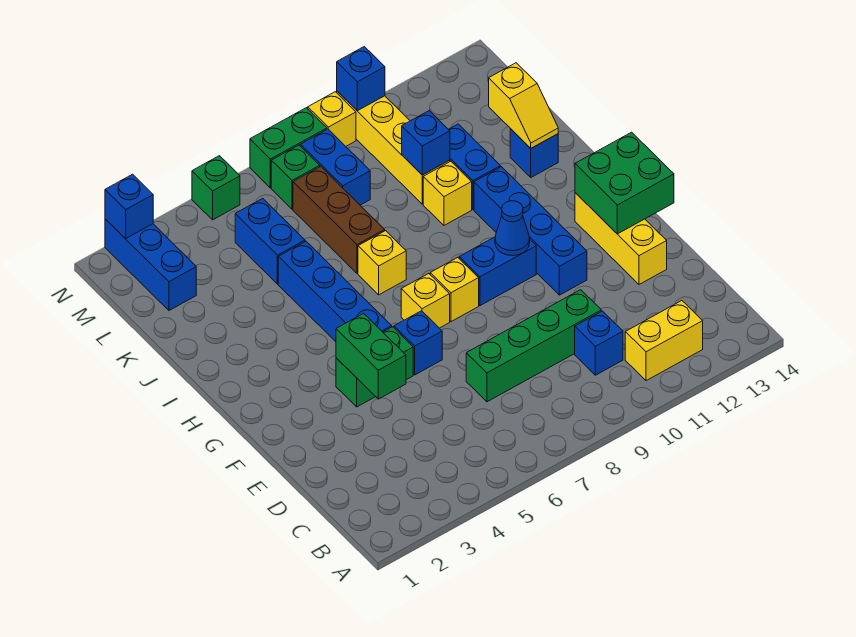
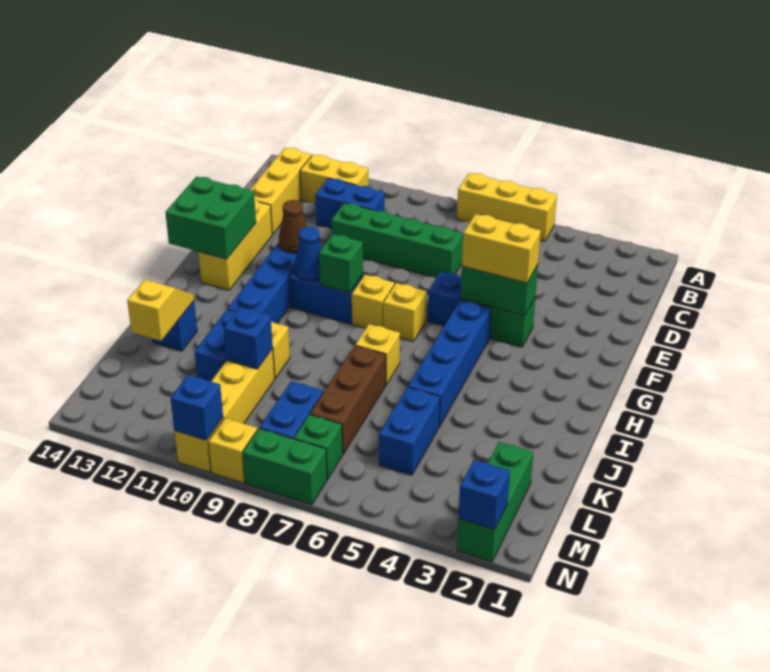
none -> yellow 1x3 brick [457,173,557,242]
none -> yellow 1x3 brick [250,148,311,235]
blue 1x1 brick [575,311,623,375] -> blue 1x2 brick [315,178,385,229]
green 1x2 brick [336,314,406,399] -> green 1x2 brick turned to [461,265,538,316]
none -> yellow 1x2 brick [462,214,541,283]
none -> brown 1x1 cone [279,200,307,253]
blue 1x3 brick [105,219,196,310] -> green 1x3 brick [457,442,533,562]
green 1x1 brick [192,156,240,220] -> green 1x1 brick moved to [319,234,363,293]

